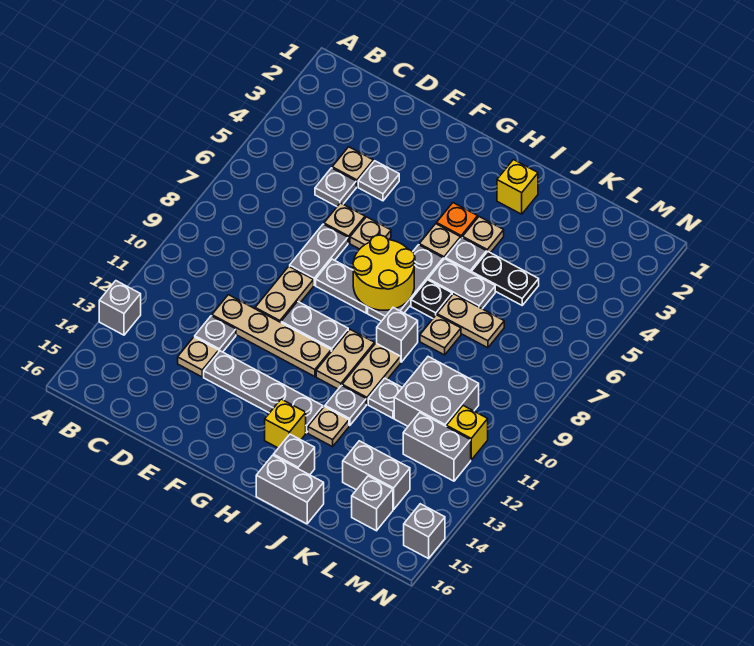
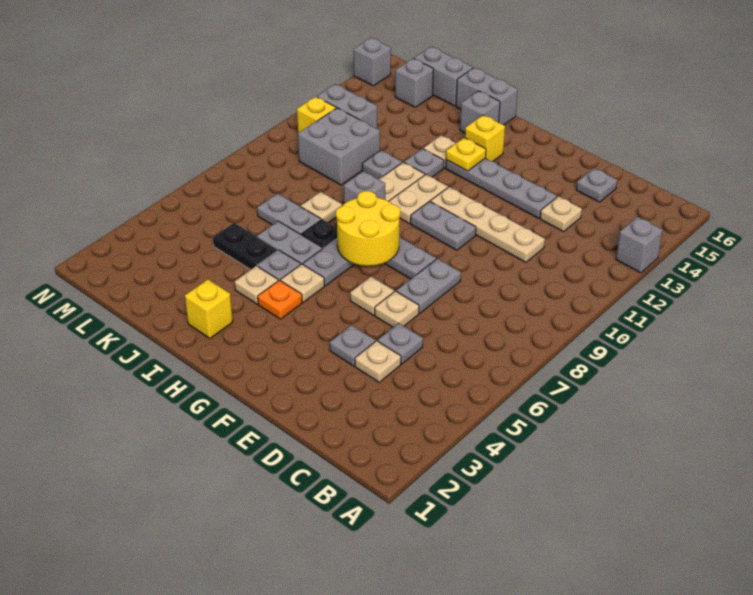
grey 1x1 plate [195,316,236,352] -> grey 1x1 plate moved to [576,168,617,202]
tan 1x2 plate [255,266,314,322] -> none
none -> yellow 1x1 plate [446,138,486,171]
tan 1x2 plate [437,294,504,348] -> grey 1x2 plate [257,193,321,235]
grey 1x2 brick [343,441,410,510] -> grey 1x2 brick moved to [414,47,473,106]

